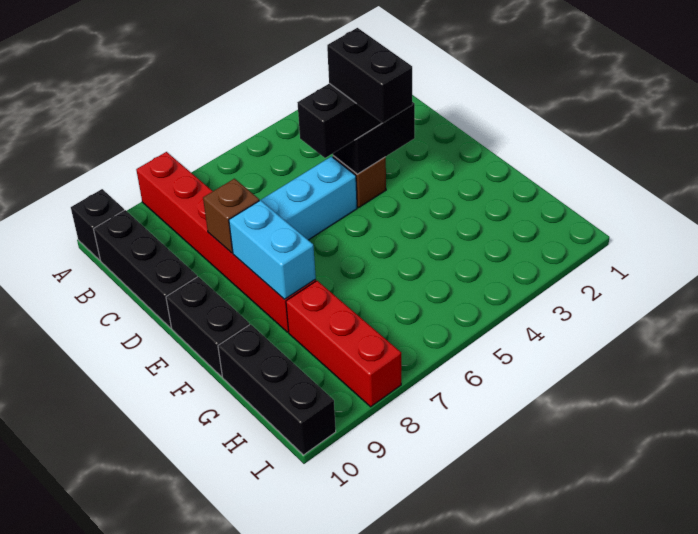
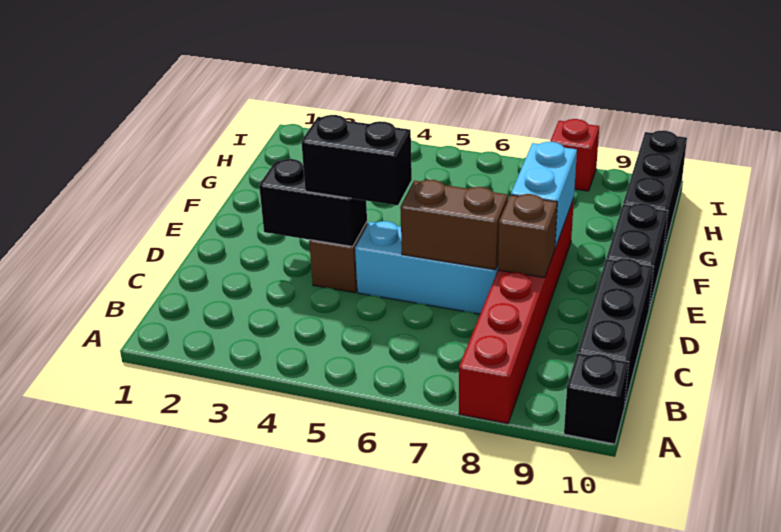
black 1x2 brick [327,28,412,123] -> none
none -> brown 1x2 brick [400,180,508,270]
red 1x3 brick [286,281,401,407] -> red 1x1 brick [550,119,599,191]

